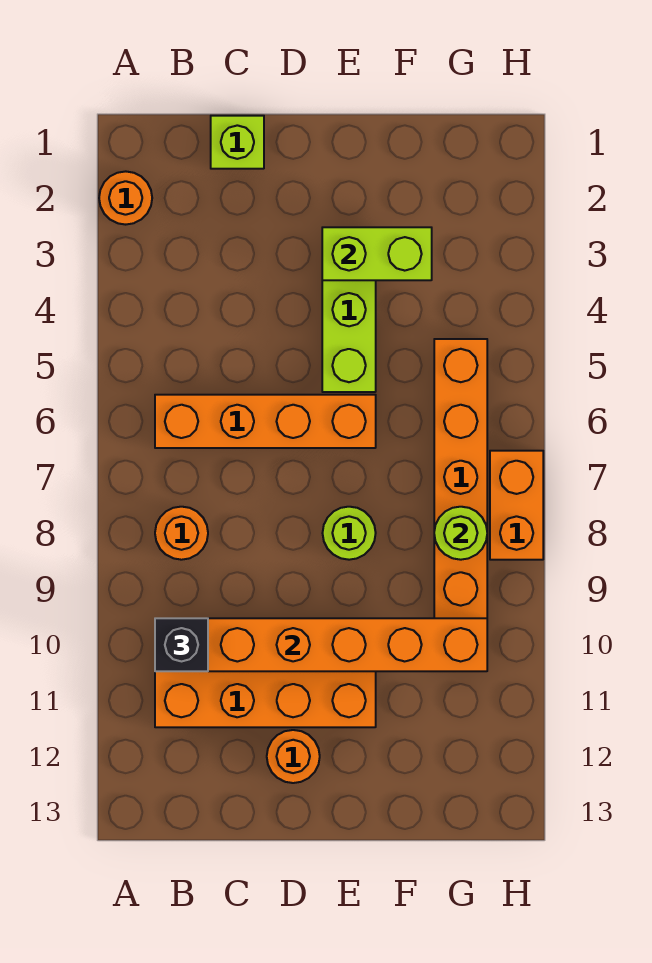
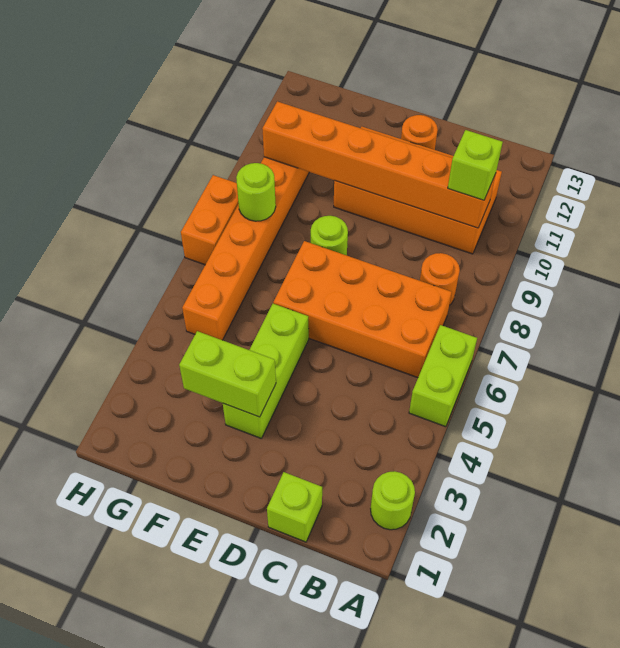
orange 1x1 round brick [99,171,152,225] -> lime 1x1 round brick [371,471,415,530]
none -> lime 1x2 brick [409,325,477,427]
orange 1x4 brick [155,395,376,448] -> orange 2x4 brick [273,241,452,378]
black 1x1 brick [155,618,208,671] -> lime 1x1 brick [448,130,503,200]

